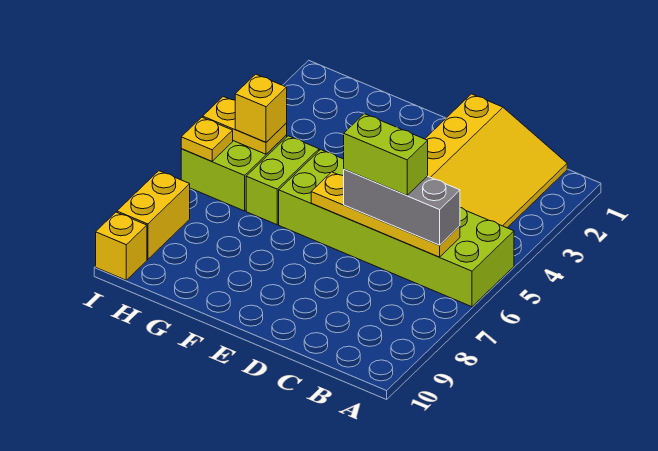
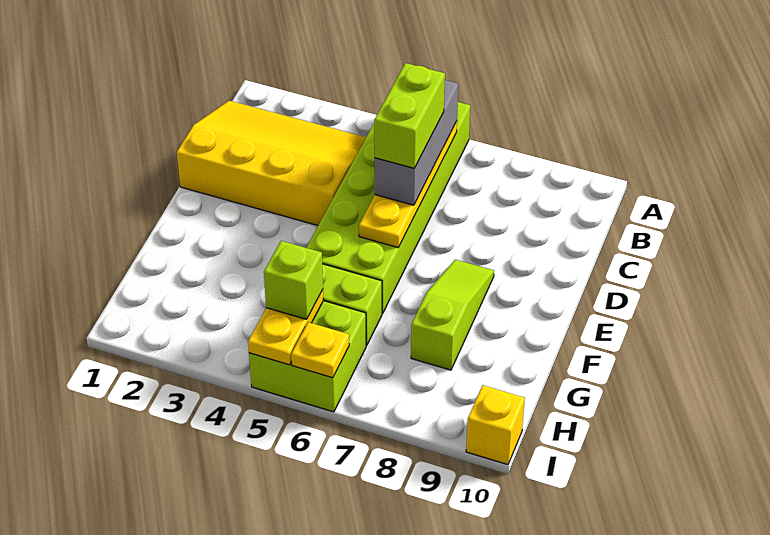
none -> lime 1x3 slope [411,260,494,370]
yellow 1x1 brick [235,74,287,142] -> lime 1x1 brick [264,241,323,319]
yellow 1x2 brick [117,171,190,260] -> none

